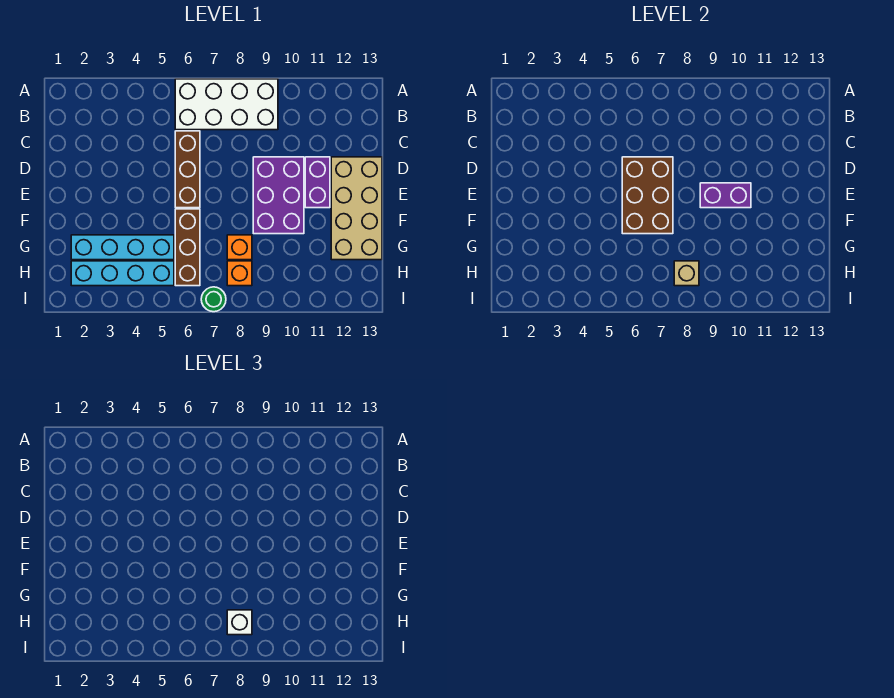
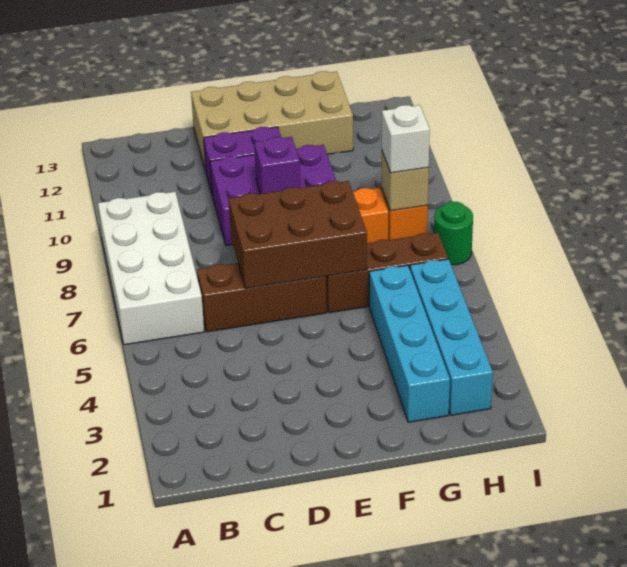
purple 1x2 brick [700,183,751,208] -> purple 1x1 brick [254,137,300,194]

